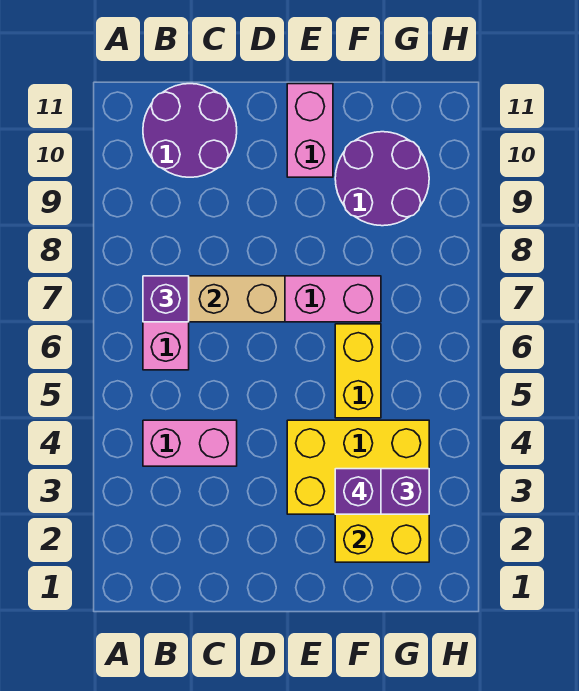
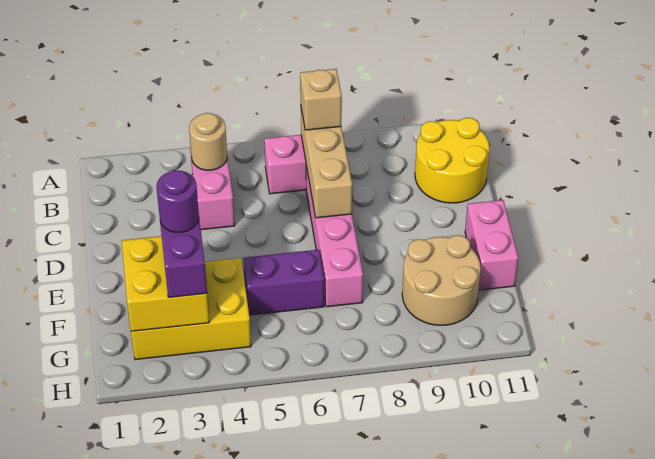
none -> tan 1x1 round brick [189,113,227,170]
purple 1x1 brick [143,276,189,322] -> tan 1x1 brick [300,69,342,130]
purple 2x2 round brick [143,84,237,177] -> yellow 2x2 round brick [415,118,489,203]
yellow 2x3 brick [287,420,429,514] -> yellow 2x3 brick turned to [131,258,251,360]
pink 1x2 brick [287,84,333,177] -> pink 1x2 brick turned to [465,200,518,290]
purple 1x1 brick [335,469,381,514] -> purple 1x1 round brick [156,170,199,233]
yellow 1x2 brick [335,324,381,418] -> purple 1x2 brick [243,250,324,315]
purple 2x2 round brick [335,132,429,226] -> tan 2x2 round brick [402,235,481,325]

